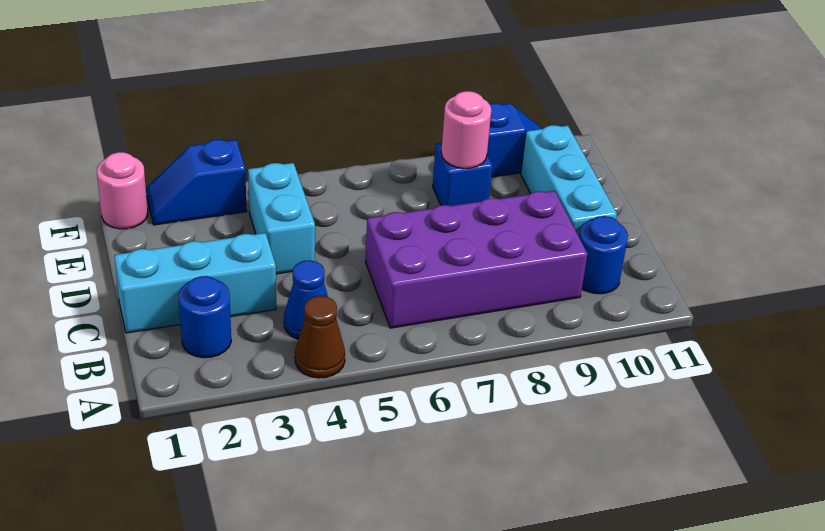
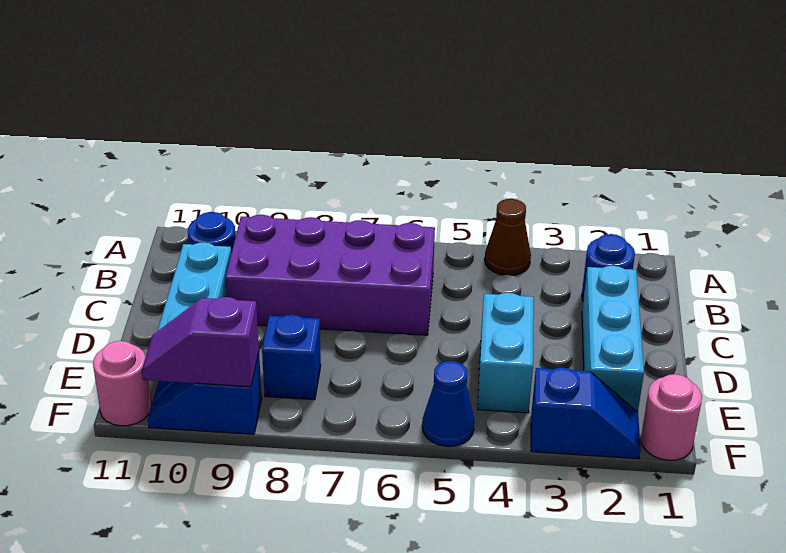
blue 1x1 cone [284,260,328,339] -> blue 1x1 cone moved to [422,361,474,446]
cyan 1x3 brick [114,233,276,333] -> cyan 1x3 brick turned to [582,266,644,412]
pink 1x1 round brick [441,91,491,168] -> pink 1x1 round brick moved to [93,341,152,426]
none -> purple 1x2 slope [142,297,259,387]

